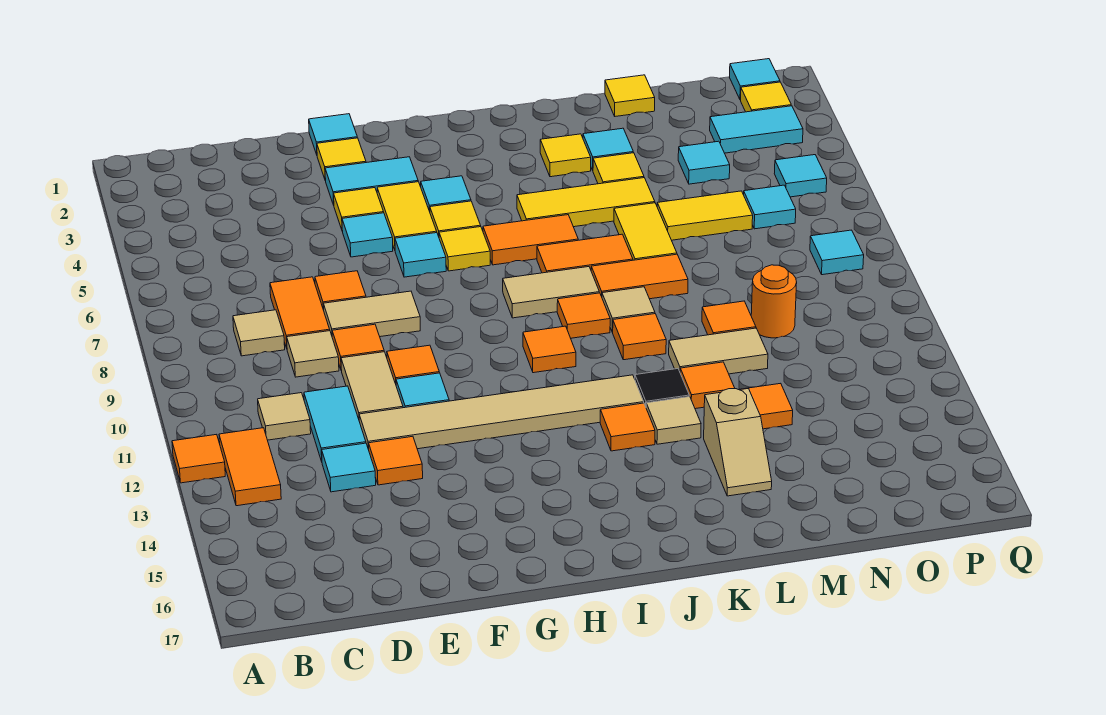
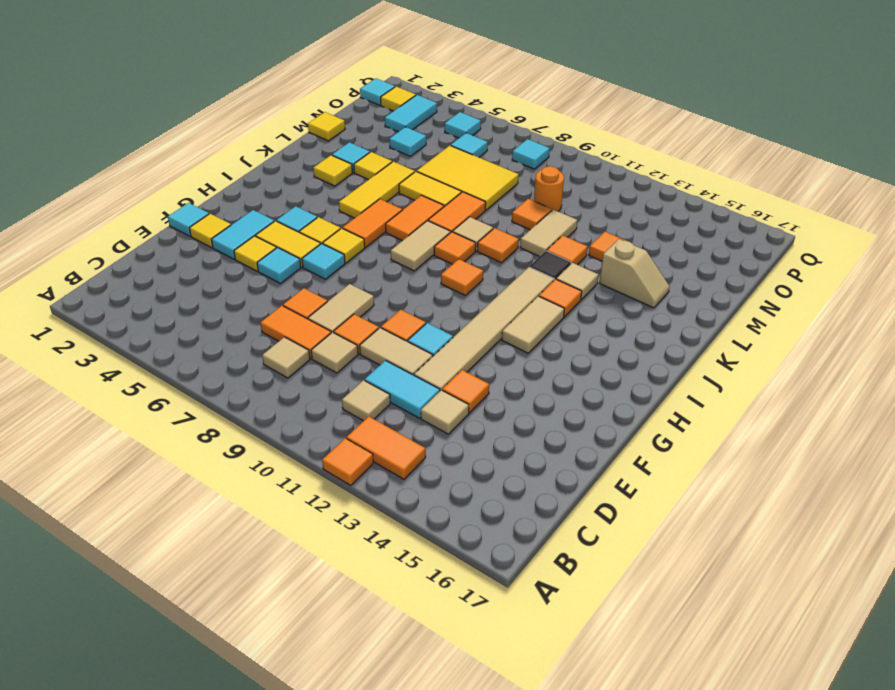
cyan 1x1 tile [322,443,376,492] -> tan 1x1 tile [421,390,469,434]
none -> tan 1x2 tile [502,296,564,353]
yellow 1x2 tile [657,191,753,240] -> yellow 2x3 tile [417,145,519,210]

